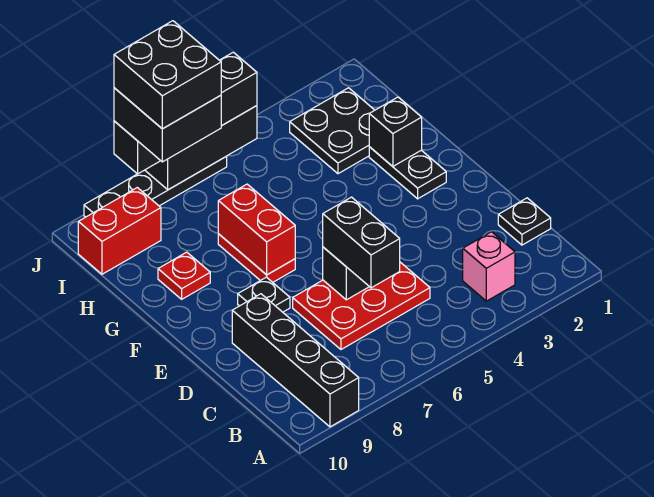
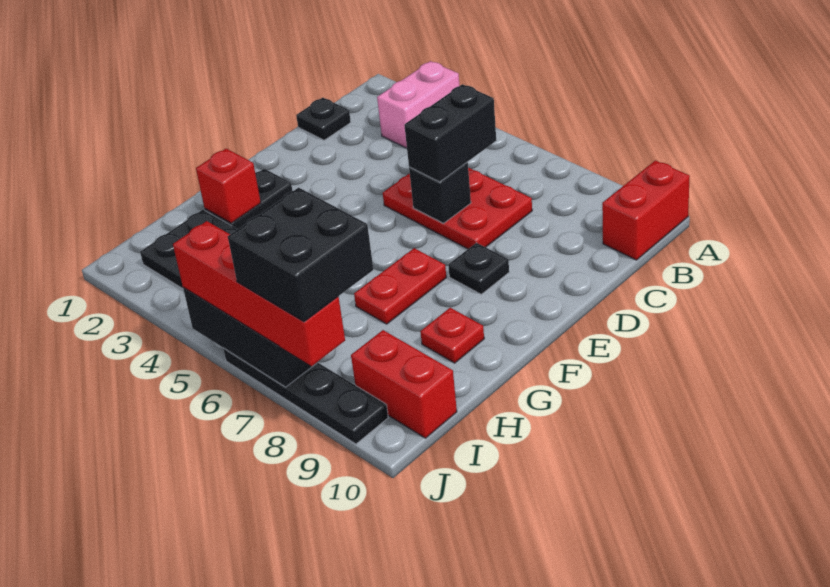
black 1x4 brick [232,294,359,427] -> none
pink 1x1 brick [463,232,515,301] -> pink 1x2 brick [377,61,460,148]
red 1x2 brick [218,184,295,275] -> red 1x2 brick moved to [602,160,690,260]
black 1x1 brick [369,97,422,166] -> red 1x1 brick [196,149,261,223]
black 2x2 brick [114,21,221,129] -> none
black 1x4 brick [114,52,257,174] -> red 1x4 brick [173,221,345,366]

